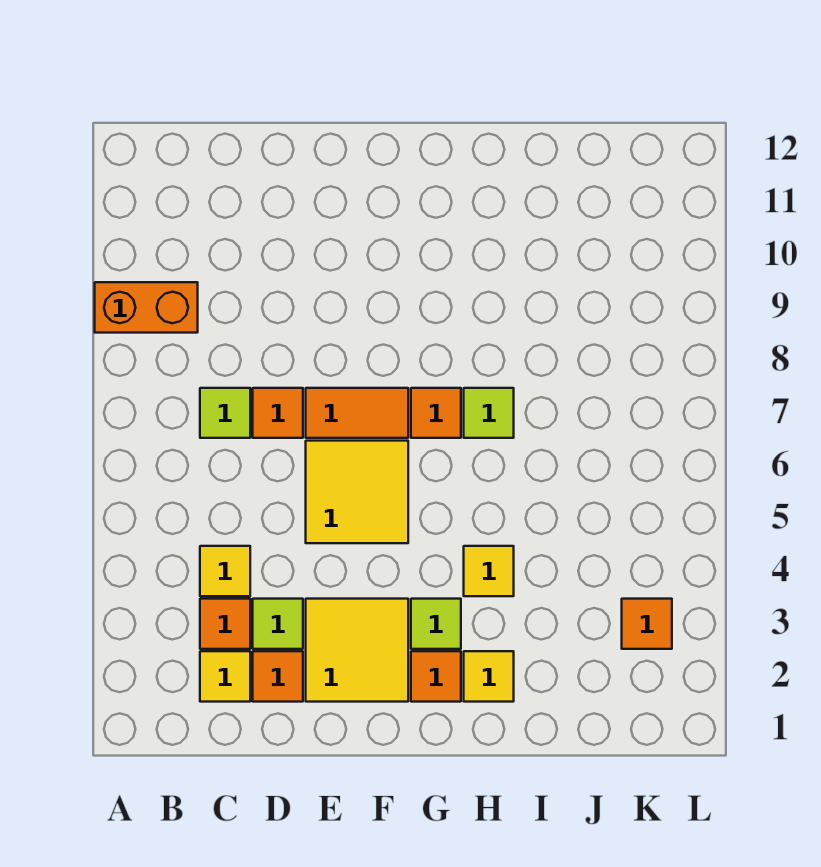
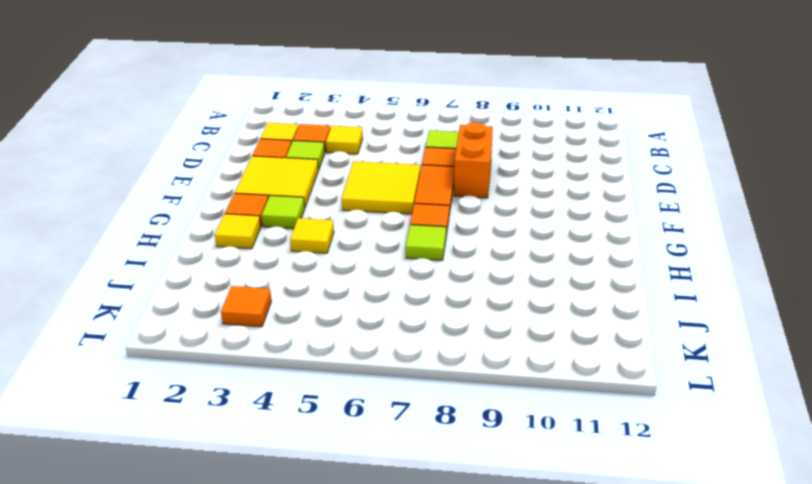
orange 1x2 brick [95,282,198,333] -> orange 1x2 brick moved to [454,122,493,198]

